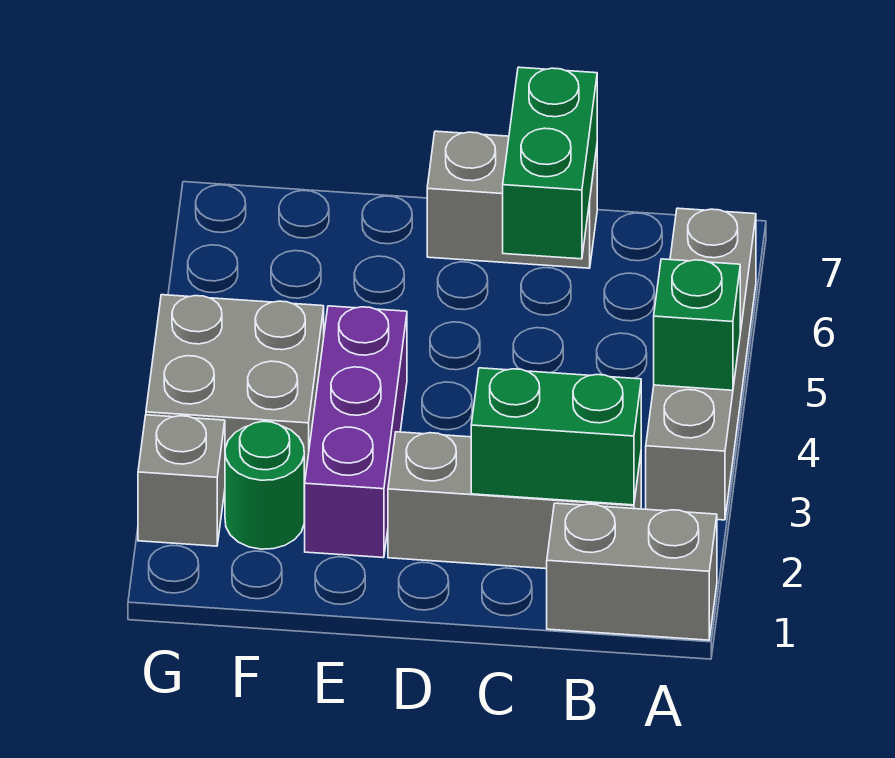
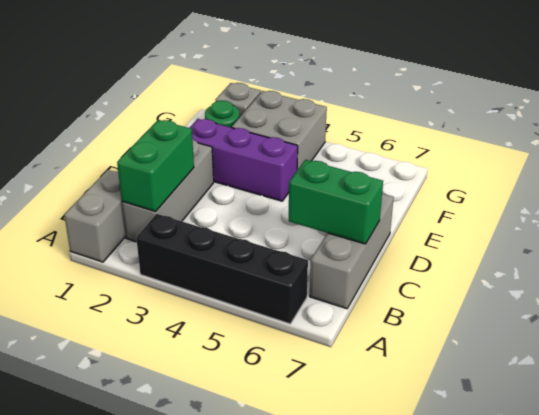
grey 1x4 brick [646,208,756,520] -> black 1x4 brick [136,214,308,324]
green 1x1 brick [654,259,740,390] -> none
grey 1x2 brick [427,131,597,268] -> grey 1x3 brick [310,194,394,309]

